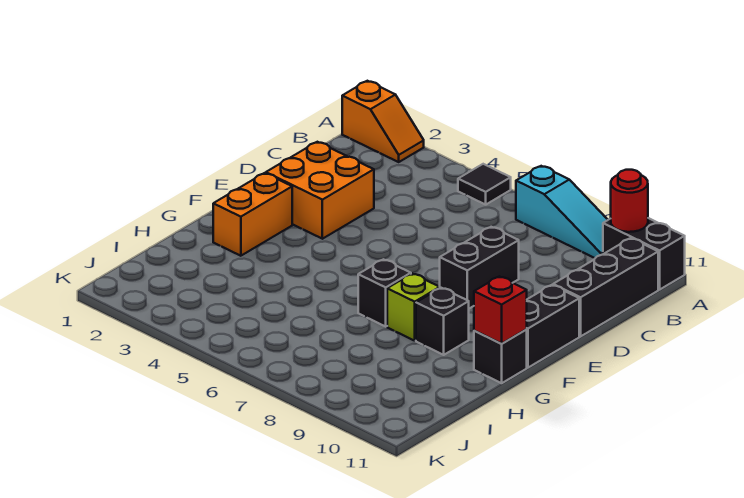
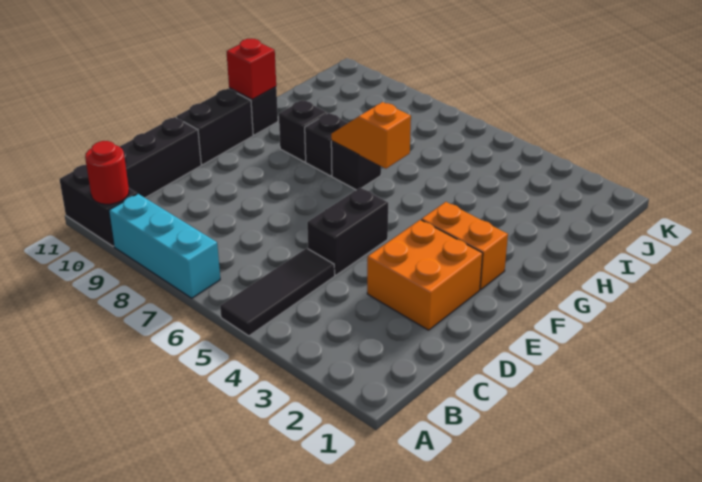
orange 1x2 slope [342,81,424,162] -> orange 1x2 slope moved to [331,102,411,169]
black 1x1 tile [458,164,511,205] -> black 1x3 tile [220,248,335,336]
cyan 1x3 slope [516,166,608,258] -> cyan 1x3 brick [109,194,220,298]
black 1x2 brick [440,227,519,309] -> black 1x2 brick moved to [307,188,388,275]
orange 1x2 brick [213,173,292,256] -> orange 1x2 brick turned to [421,202,508,289]
lime 1x1 brick [387,274,440,341] -> black 1x1 brick [305,113,348,176]

